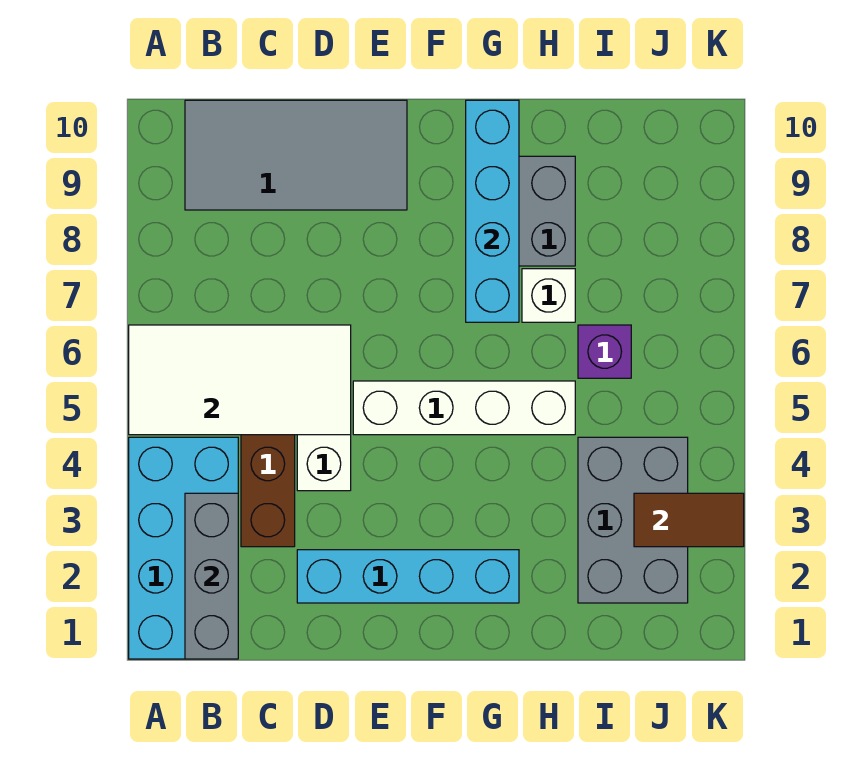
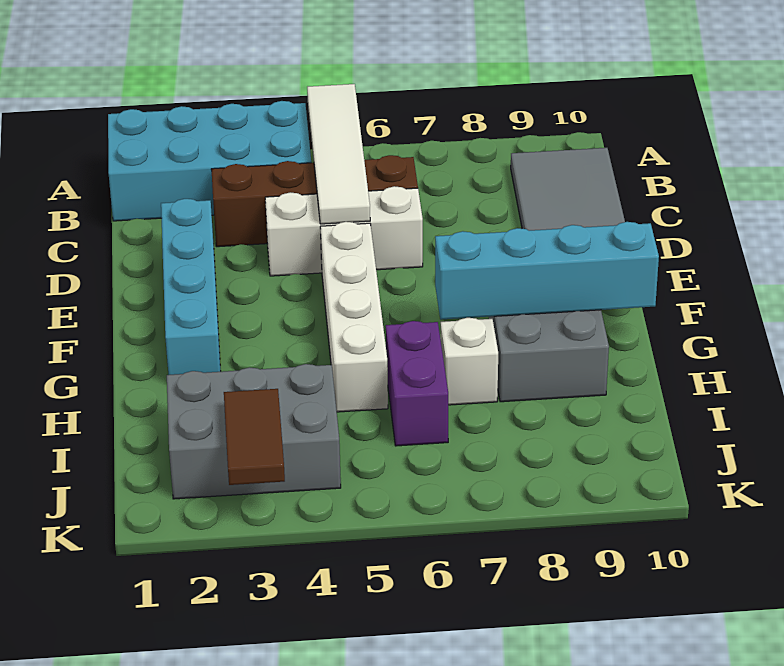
white 2x4 tile [129,325,351,435] -> white 1x4 tile [307,84,370,224]
grey 1x3 brick [185,493,238,659] -> none
purple 1x1 brick [578,325,631,378] -> purple 1x2 brick [386,321,448,446]

